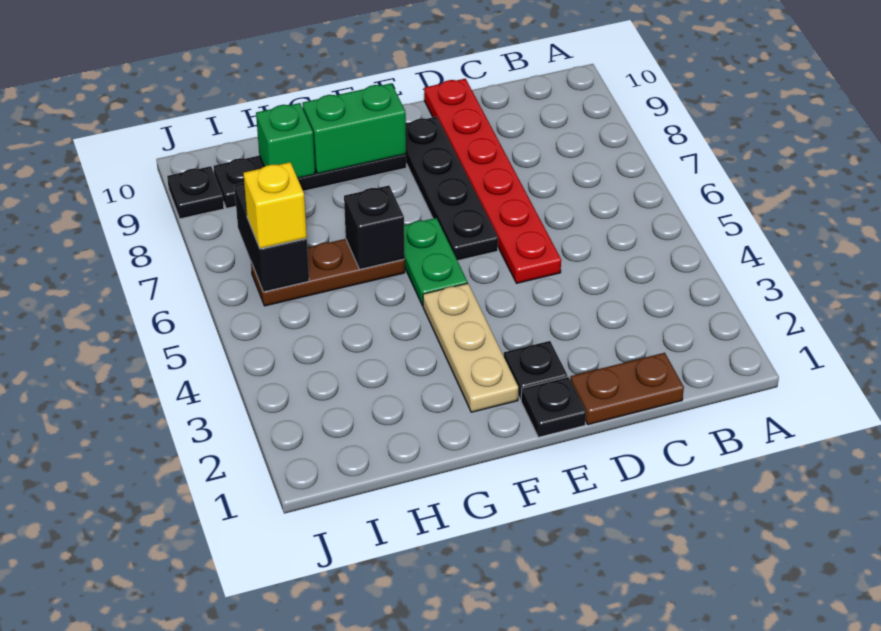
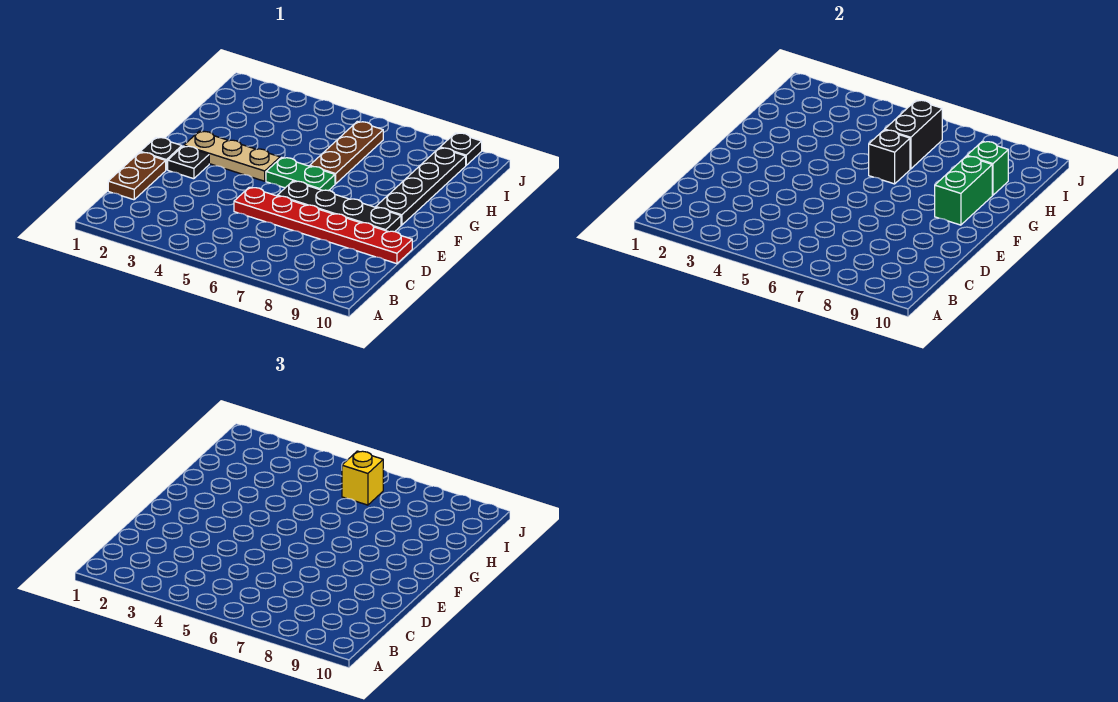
black 1x2 brick [234,183,309,292] -> black 1x2 brick turned to [885,100,942,169]

